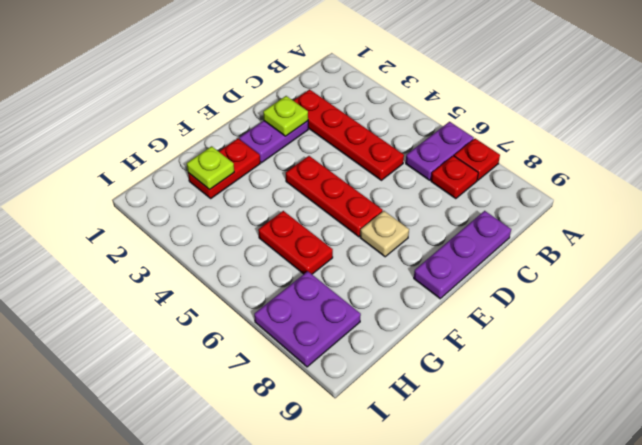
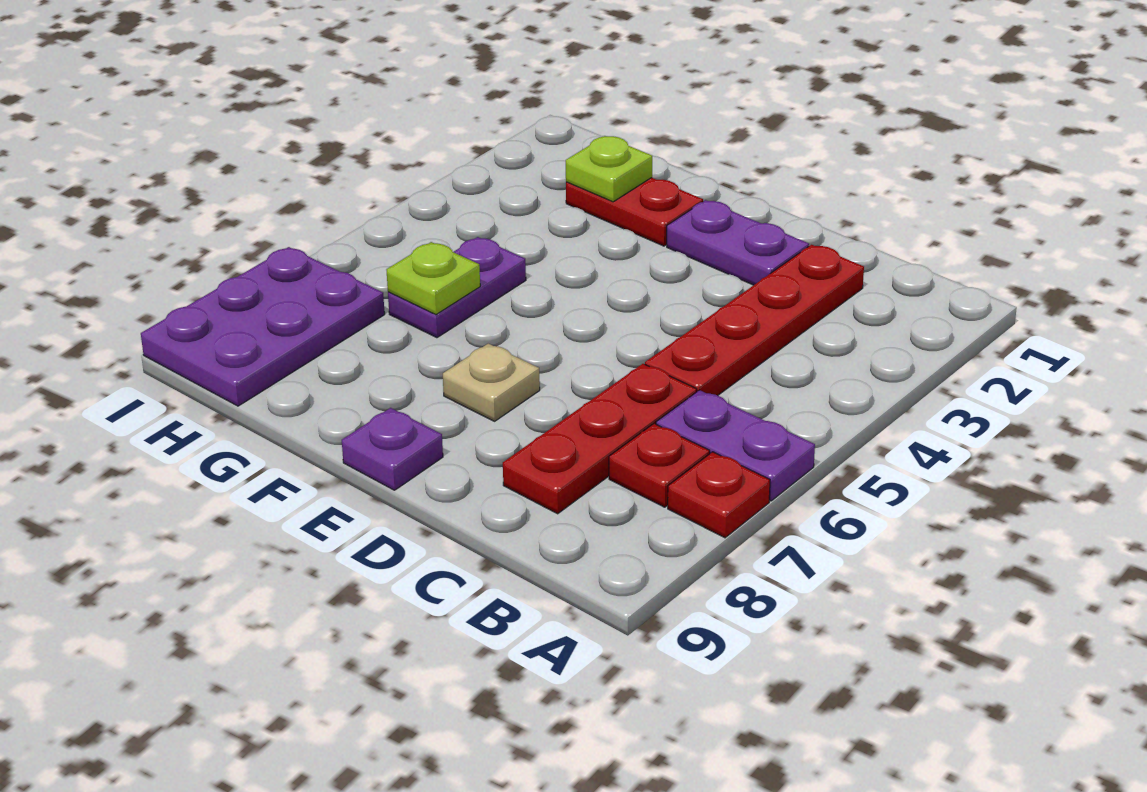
purple 1x3 plate [414,211,511,299] -> purple 1x1 plate [342,408,443,490]
lime 1x1 plate [263,96,308,136] -> lime 1x1 plate moved to [386,242,480,315]
red 1x3 plate [286,156,383,237] -> red 1x3 plate moved to [503,364,697,514]
red 1x2 plate [258,211,333,274] -> purple 1x2 plate [388,237,526,338]
purple 2x2 plate [254,271,361,367] -> purple 2x3 plate [141,247,385,406]

